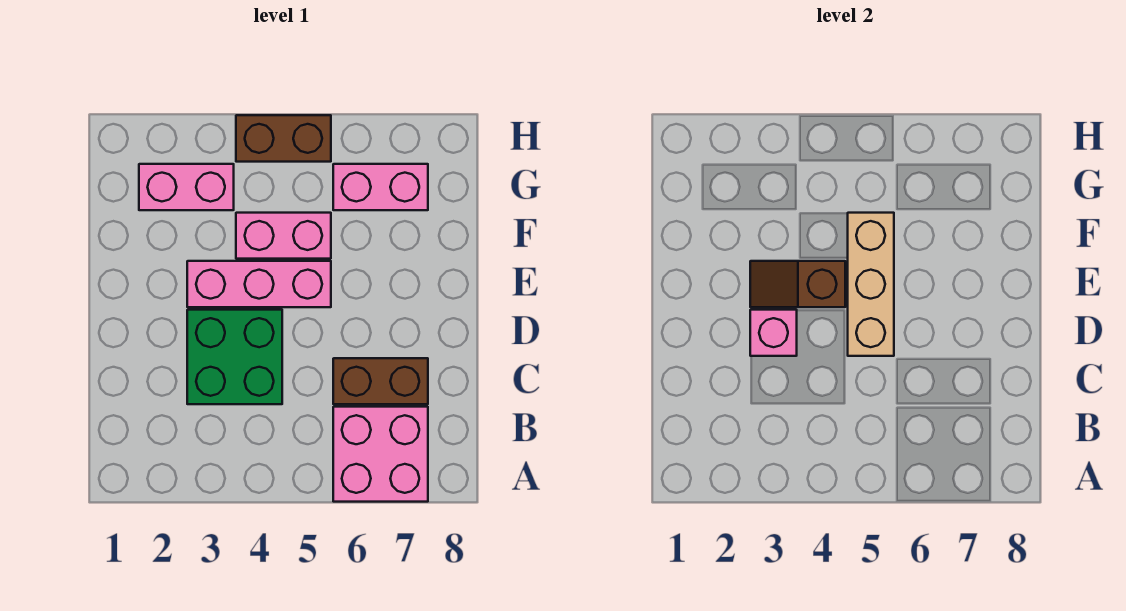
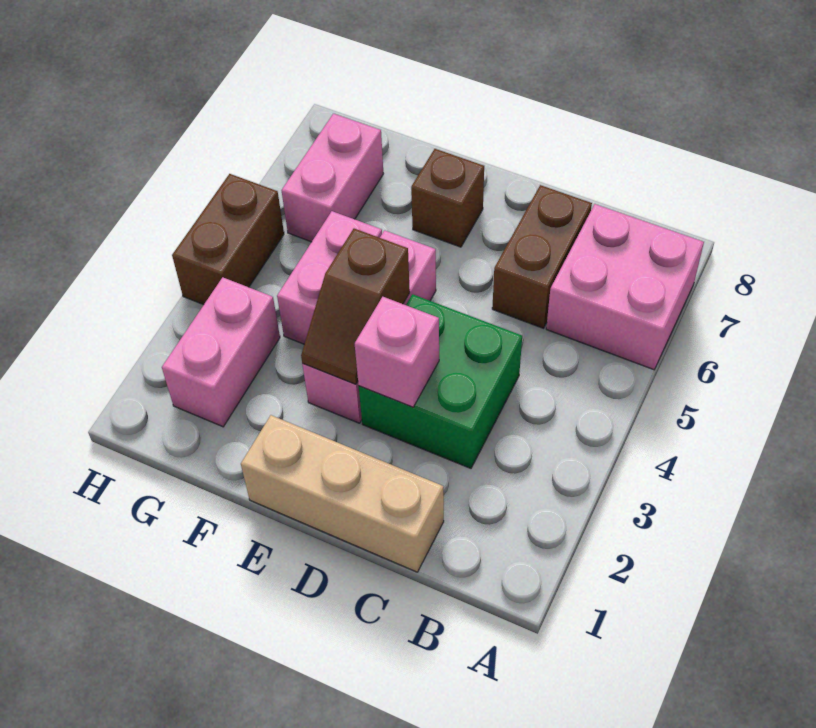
tan 1x3 brick [848,213,894,356] -> tan 1x3 brick moved to [241,415,444,572]
none -> brown 1x1 brick [411,149,484,247]

